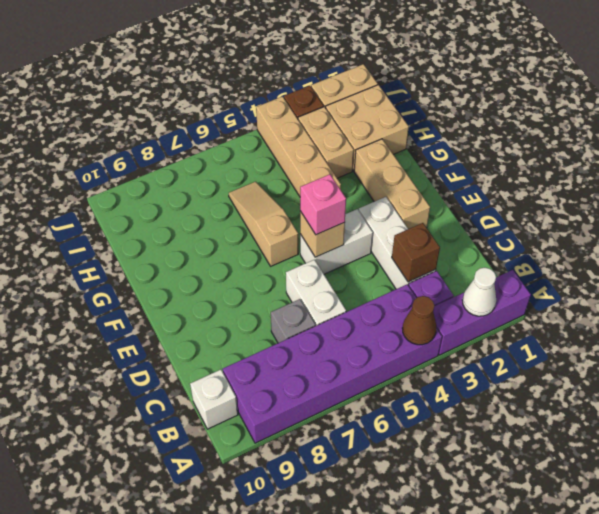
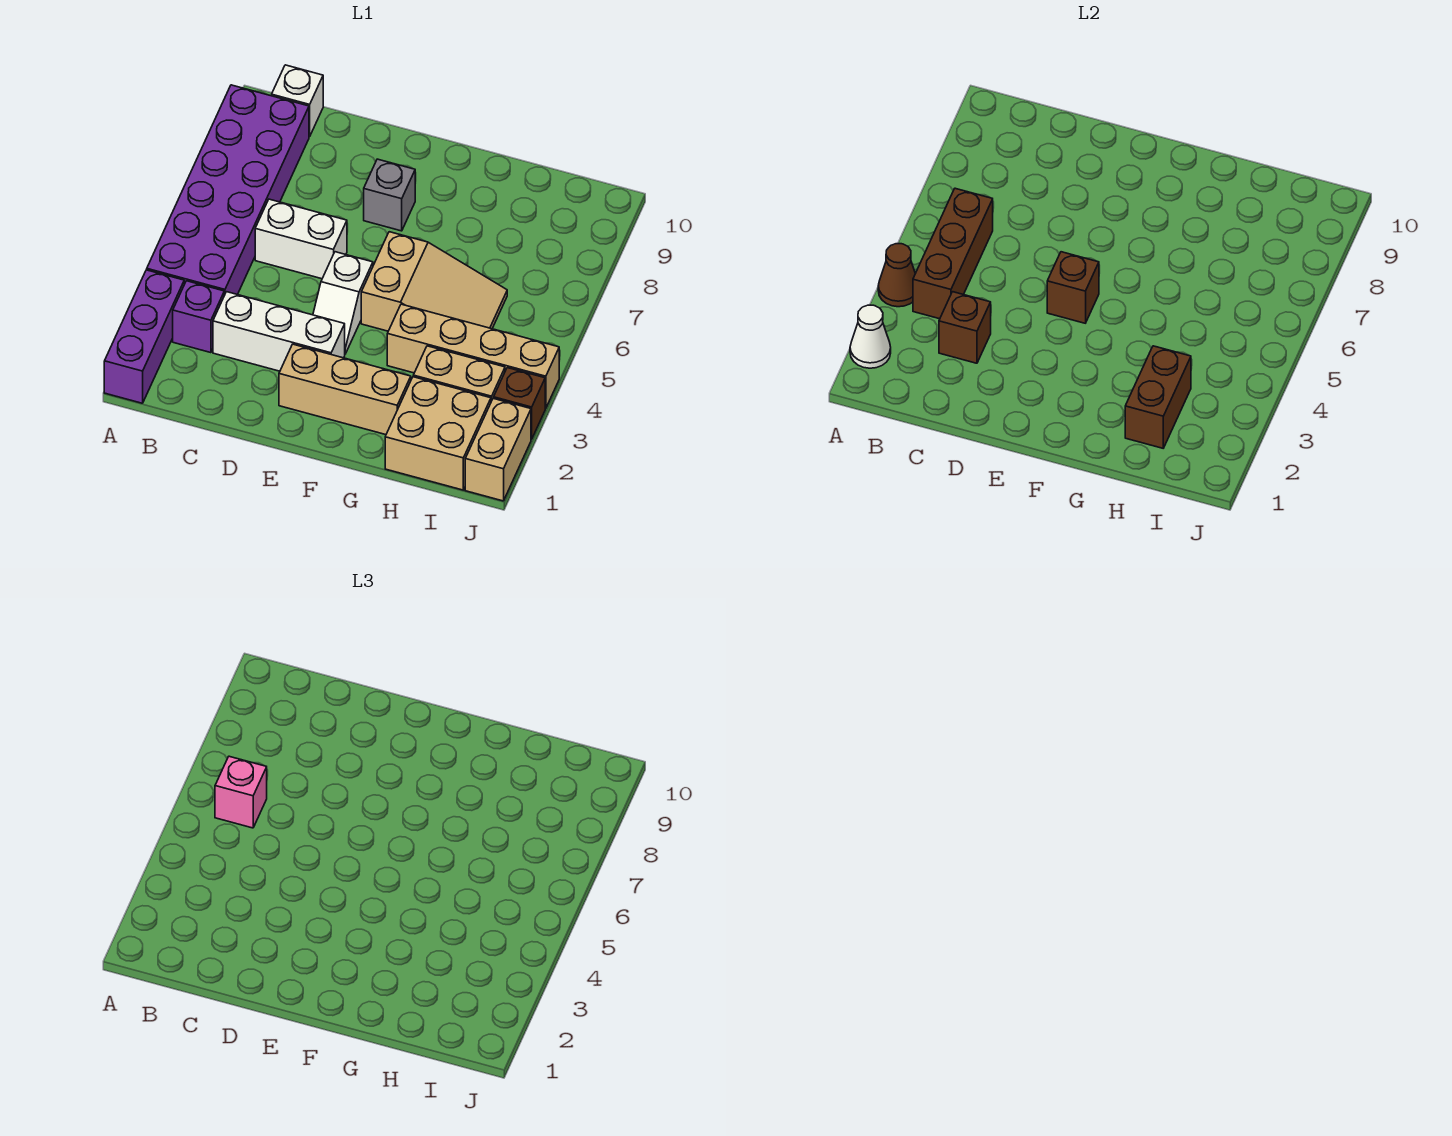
none -> brown 1x3 brick [913,188,993,319]
grey 1x1 brick [271,299,315,343] -> grey 1x1 brick moved to [364,159,415,231]
white 1x2 brick [300,209,373,274] -> white 1x2 slope [313,252,373,354]
tan 1x1 brick [300,211,345,257] -> brown 1x1 brick [1047,252,1099,323]
pink 1x1 brick [300,174,346,235] -> pink 1x1 brick moved to [215,756,267,828]
tan 1x3 slope [229,182,298,266] -> tan 2x3 slope [361,232,507,331]
none -> brown 1x2 brick [1125,346,1191,448]

